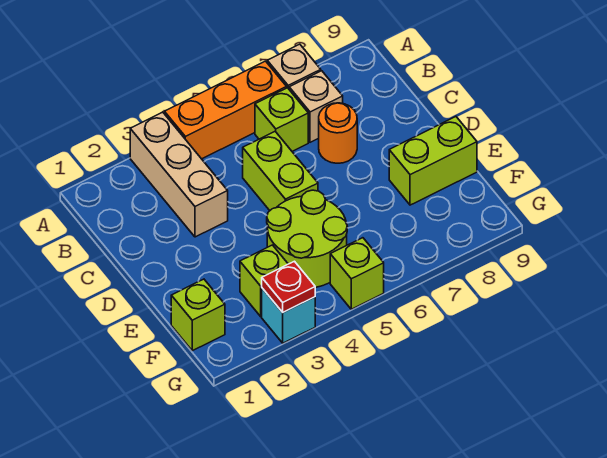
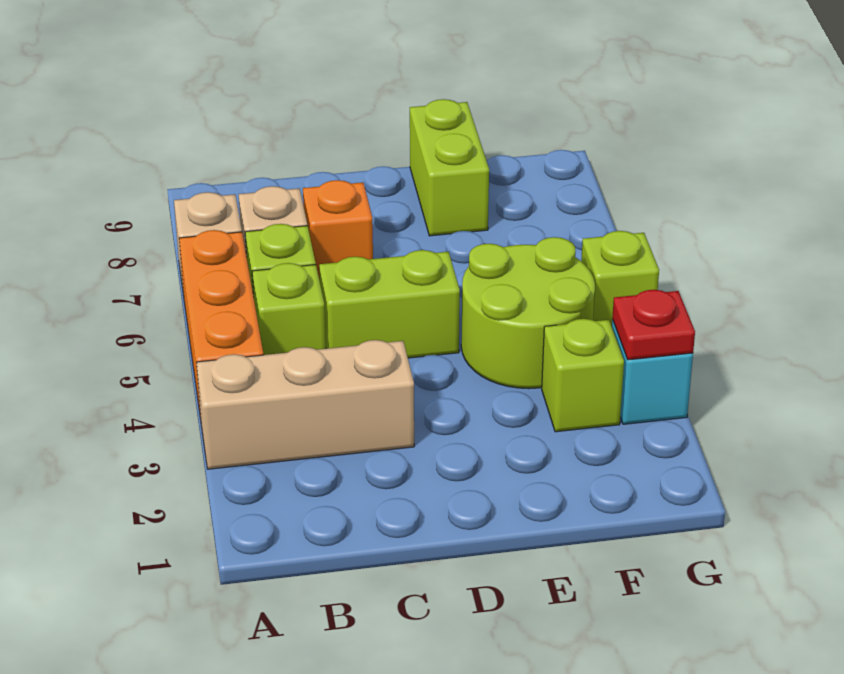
orange 1x1 round brick [319,103,357,163] -> orange 1x1 brick [303,180,373,280]
lime 1x1 brick [171,279,225,351] -> lime 1x1 brick moved to [252,263,326,355]

